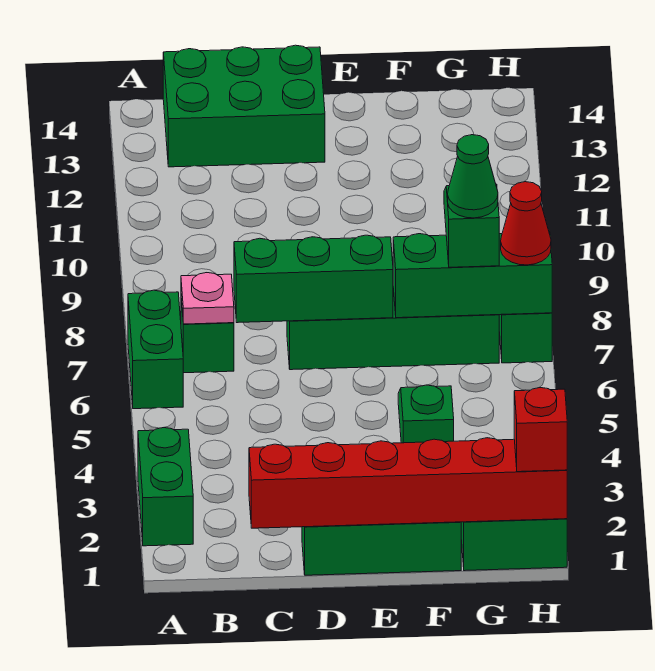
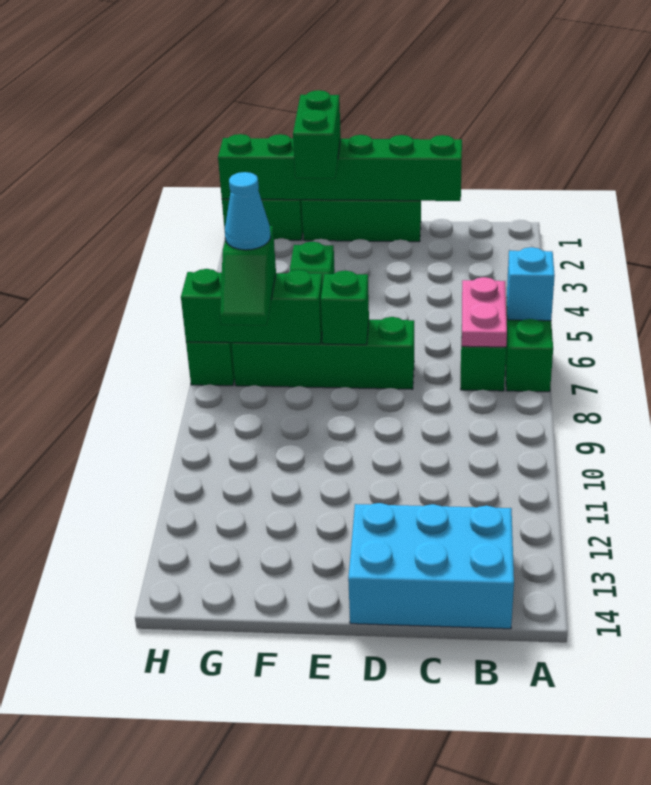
green 1x2 brick [138,428,193,546] -> green 1x2 brick moved to [293,90,341,178]
none -> cyan 1x1 brick [507,247,555,321]
pink 1x1 plate [181,273,234,324] -> pink 1x2 plate [462,277,507,347]
green 2x3 brick [163,45,325,167] -> cyan 2x3 brick [348,503,514,629]
red 1x6 brick [249,438,567,528] -> green 1x6 brick [218,134,462,201]
green 1x3 brick [234,235,393,323] -> green 1x1 brick [321,271,369,345]
green 1x1 cone [448,135,498,218] -> cyan 1x1 cone [225,172,271,250]
red 1x1 brick [514,388,567,472] -> none
red 1x1 cone [501,182,551,265] -> none

